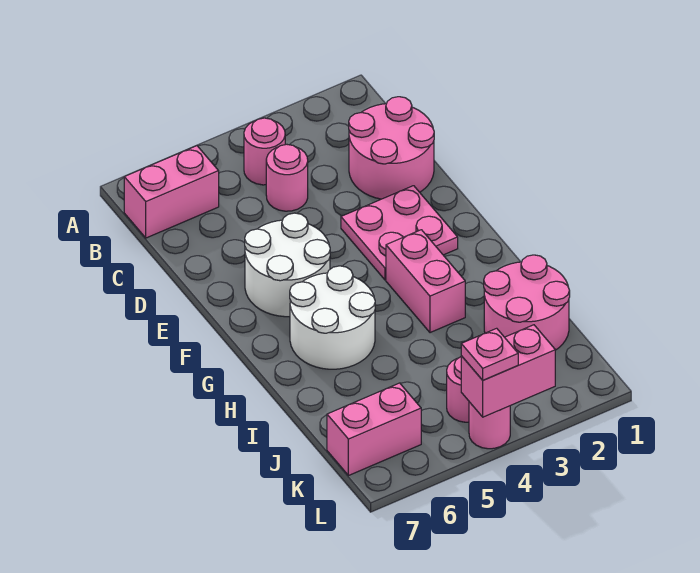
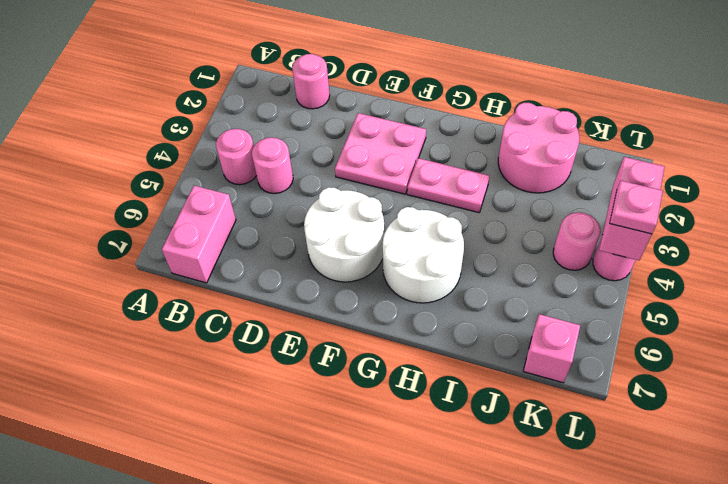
pink 2x2 round brick [349,97,434,199] -> pink 1x1 round brick [292,54,330,109]
pink 1x2 brick [386,230,465,333] -> pink 1x2 plate [407,158,490,213]
pink 1x2 brick [327,383,421,476] -> pink 1x1 brick [523,314,580,383]

